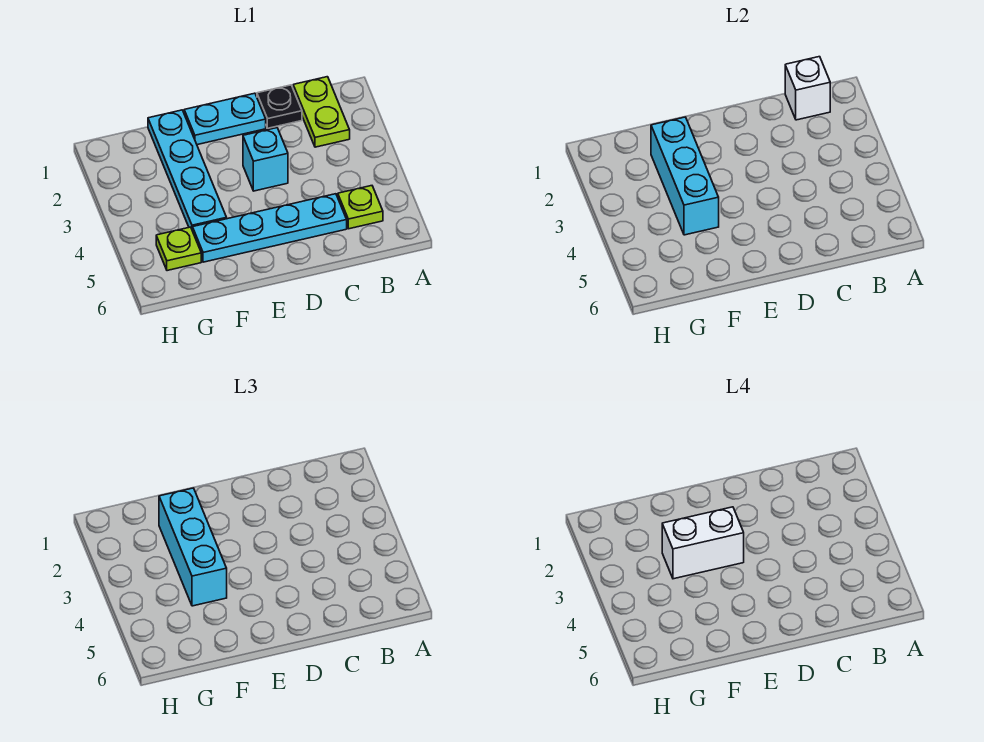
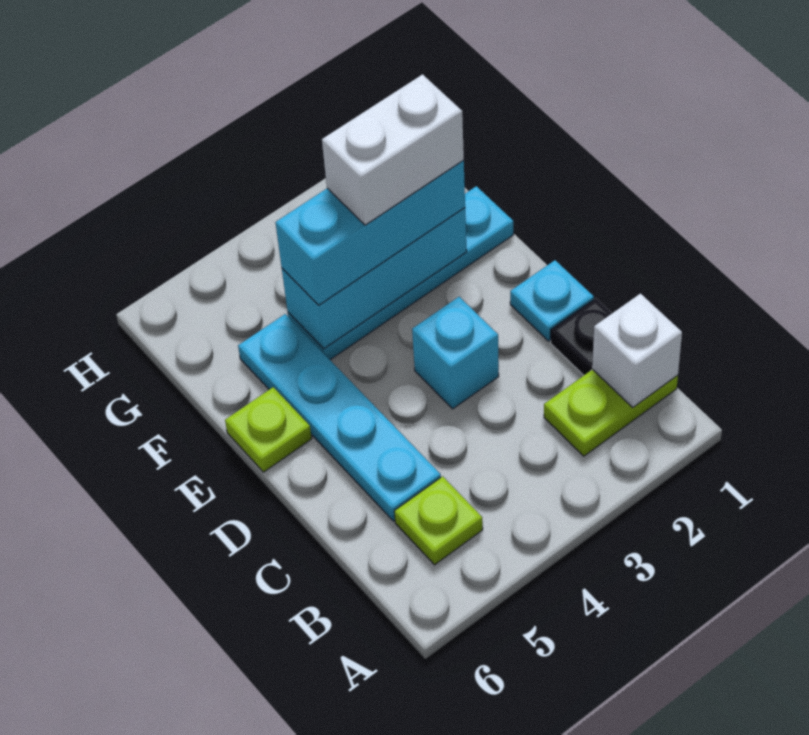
cyan 1x2 plate [184,93,266,145] -> cyan 1x1 plate [510,260,594,341]
white 1x2 brick [662,507,744,579] -> white 1x2 brick turned to [322,74,464,225]
lime 1x1 plate [156,227,201,271] -> lime 1x1 plate moved to [225,387,312,472]

